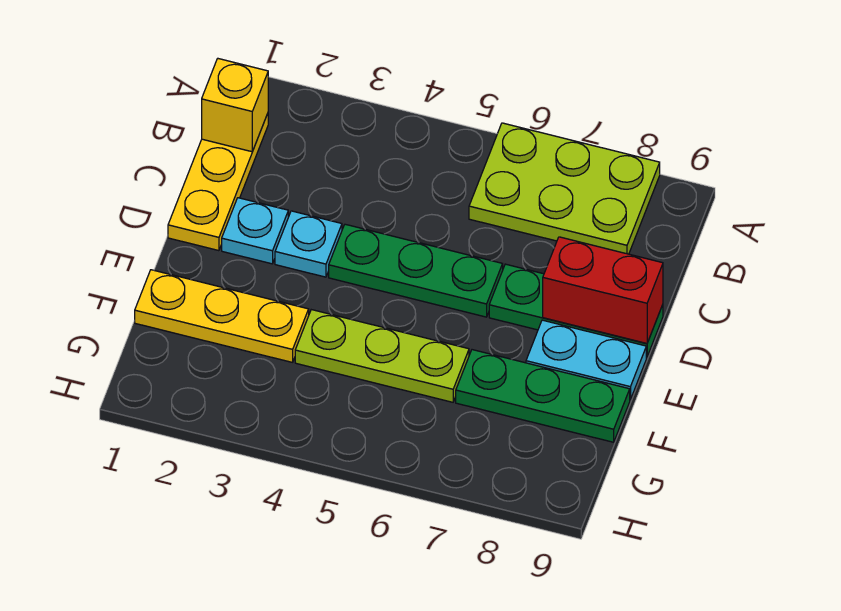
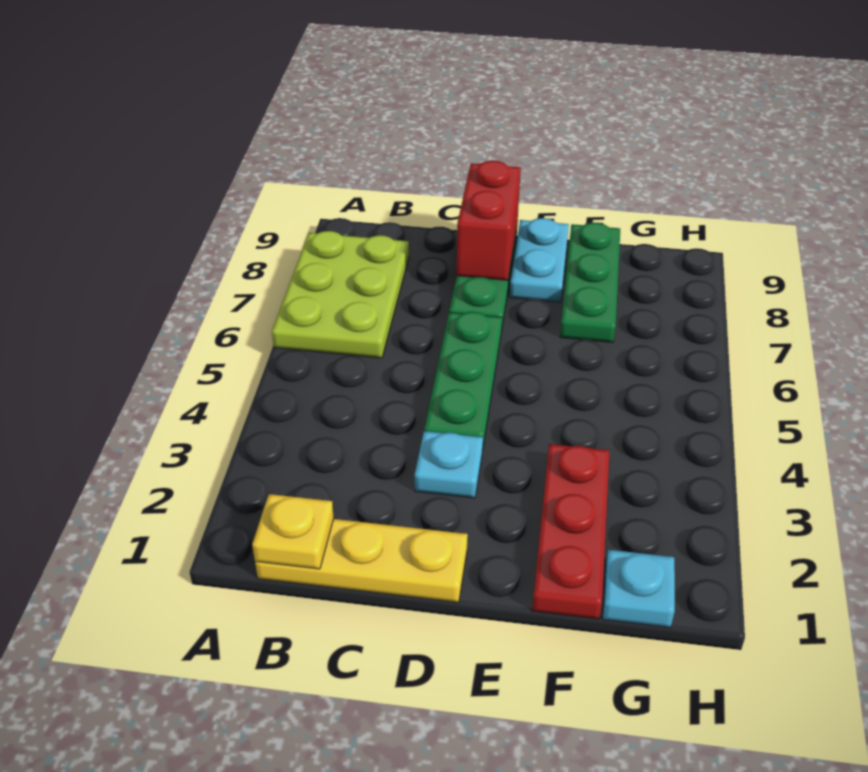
yellow 1x1 brick [202,59,268,152] -> yellow 1x1 plate [252,494,334,569]
cyan 1x1 plate [222,198,288,264] -> cyan 1x1 plate moved to [603,550,675,627]
yellow 1x3 plate [135,270,309,362] -> red 1x3 plate [532,444,609,619]
lime 1x3 plate [295,310,469,402] -> none

